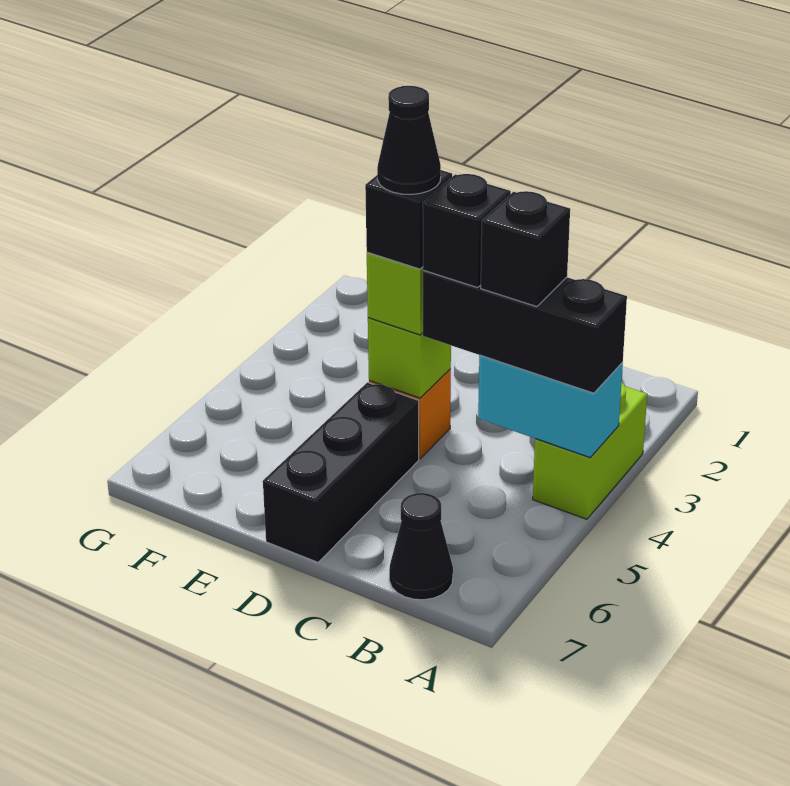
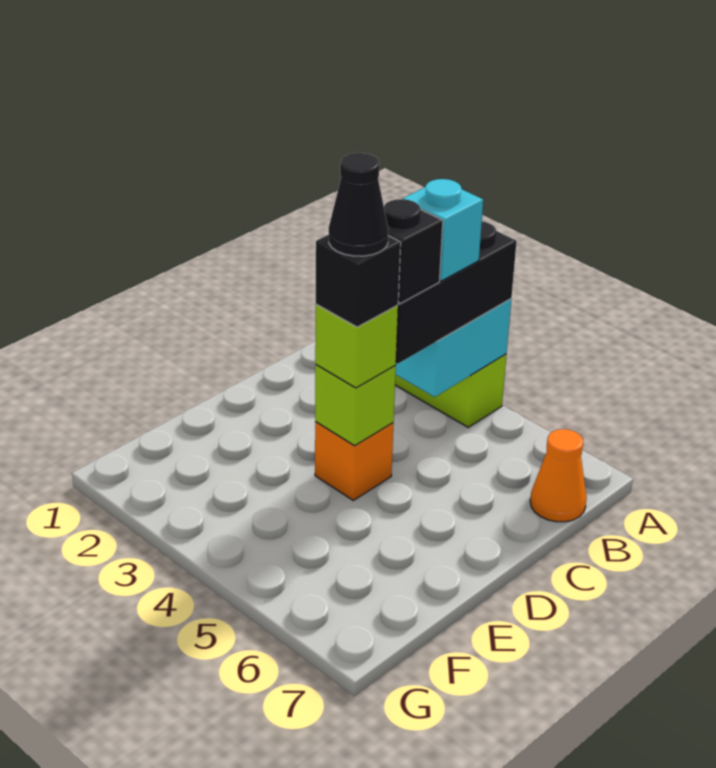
black 1x1 brick [481,191,570,307] -> cyan 1x1 brick [403,179,483,281]
black 1x1 cone [389,493,453,600] -> orange 1x1 cone [530,429,587,522]
black 1x3 brick [263,382,419,562] -> none

